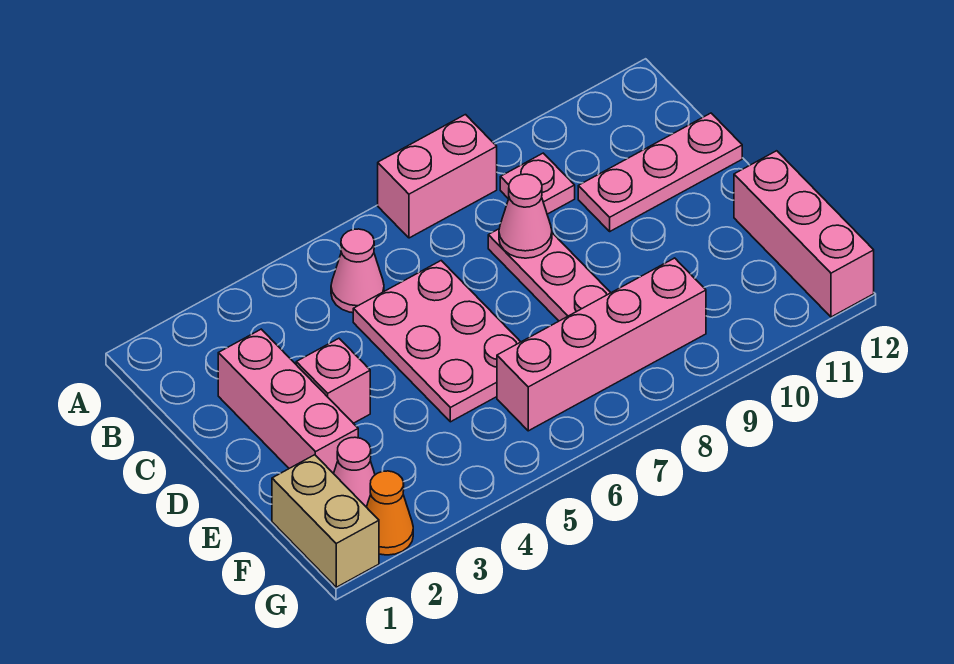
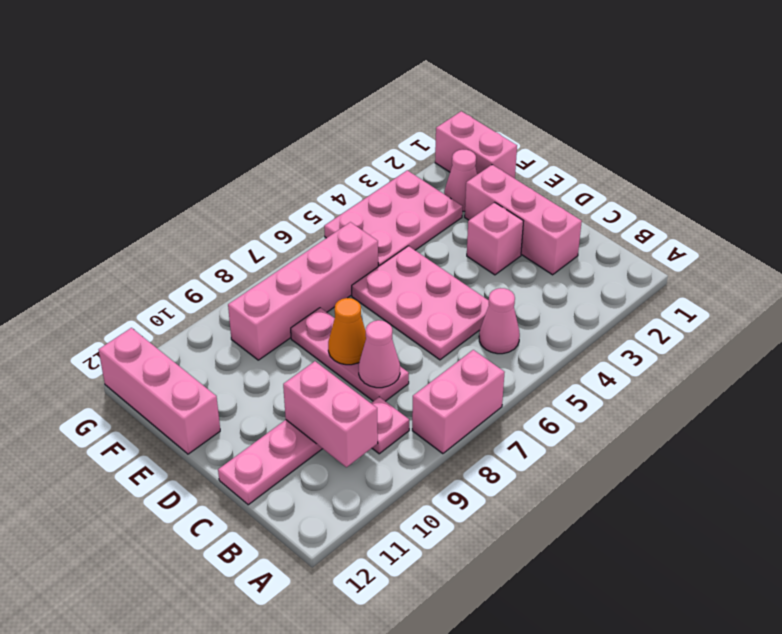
none -> pink 1x2 brick [283,361,378,467]
tan 1x2 brick [272,455,379,587] -> pink 1x2 brick [435,111,517,179]
none -> pink 2x3 plate [324,170,462,267]
orange 1x1 cone [367,471,413,555] -> orange 1x1 cone moved to [328,298,366,365]

